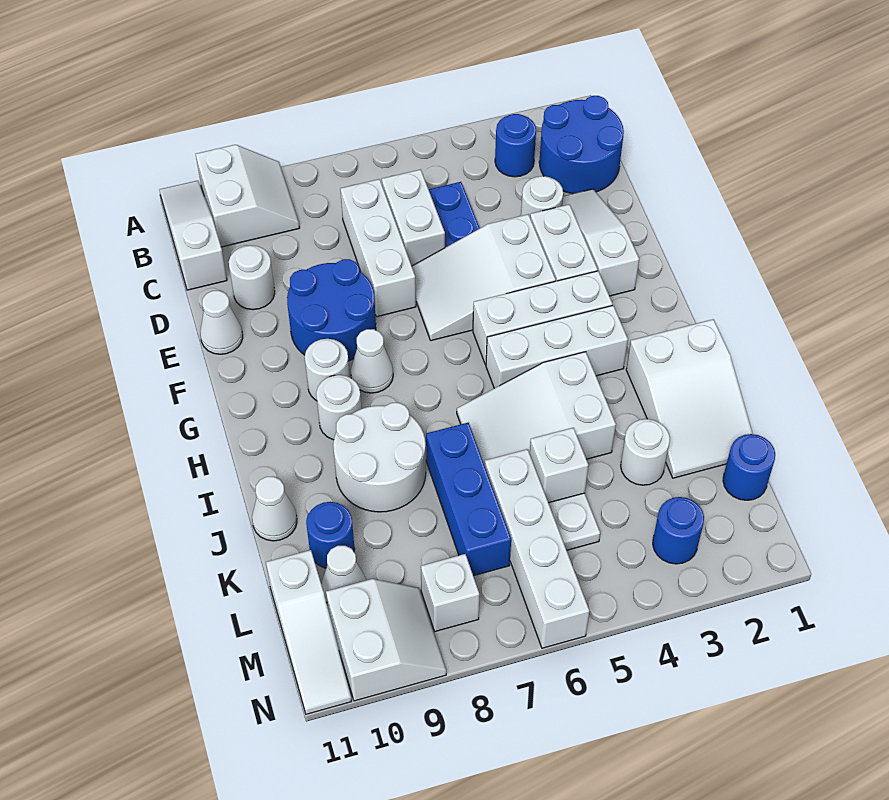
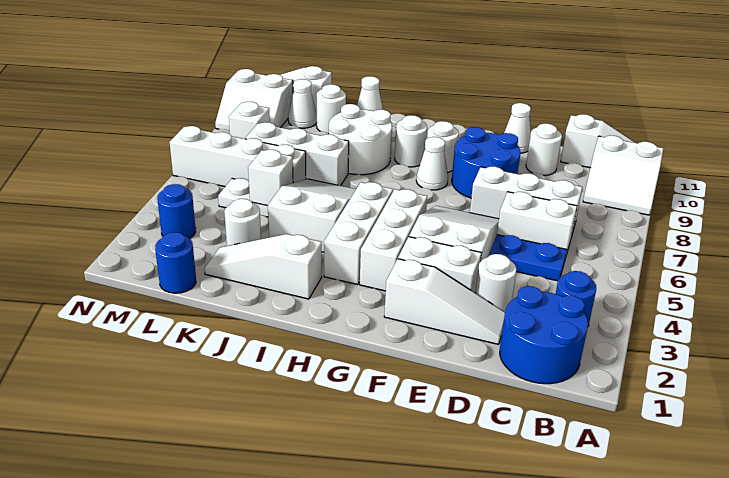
white 2x3 slope [626,319,753,478] -> white 1x3 slope [204,234,322,299]
blue 1x3 brick [426,423,511,576] -> white 1x3 brick [245,122,349,186]
blue 1x1 round brick [306,502,355,568] -> white 1x1 round brick [317,84,346,134]

